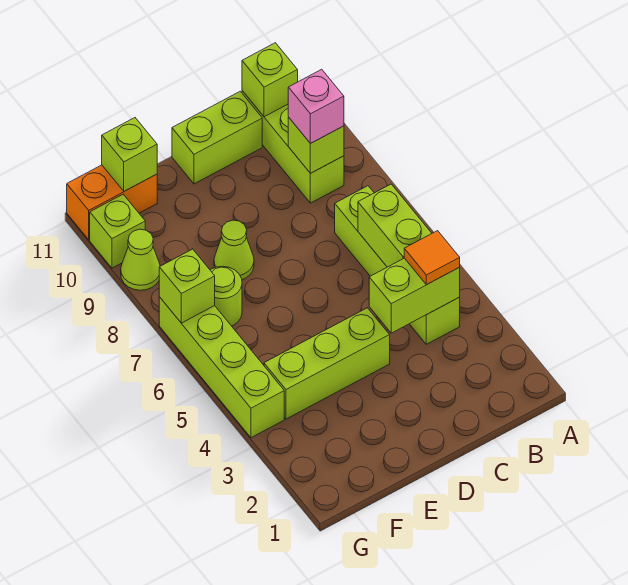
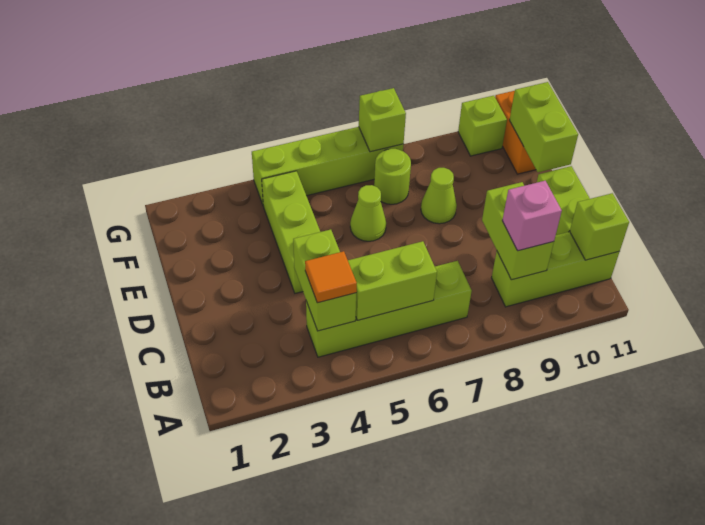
lime 1x1 brick [288,117,344,173] -> lime 1x2 brick [482,182,554,280]
lime 1x1 brick [102,118,157,191] -> lime 1x2 brick [509,82,578,172]
lime 1x1 cone [121,229,160,290] -> lime 1x1 cone moved to [350,185,386,241]

